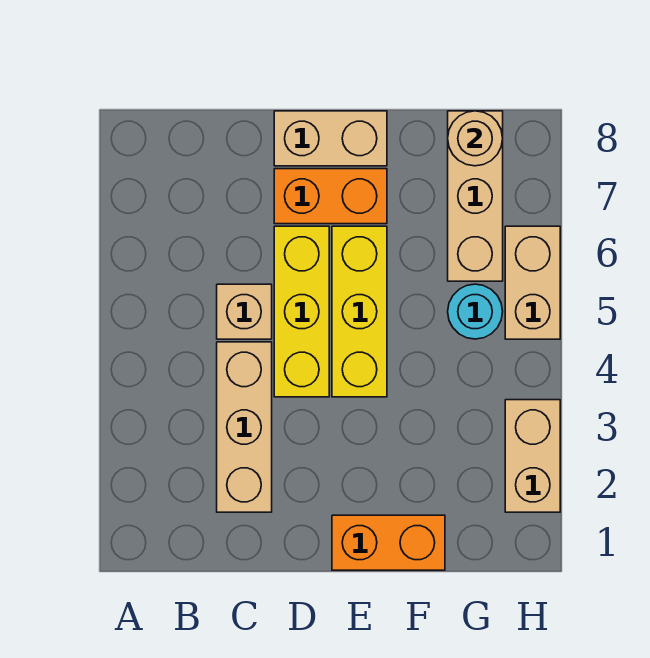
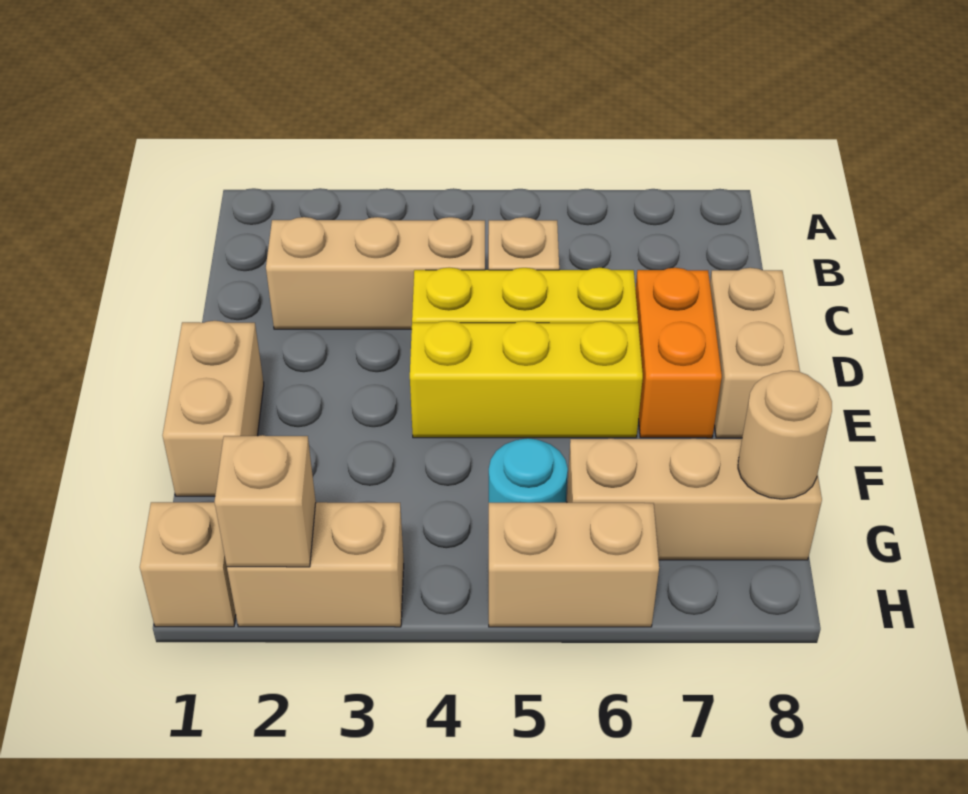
orange 1x2 brick [332,515,445,570] -> tan 1x2 brick [163,321,264,496]
none -> tan 1x1 brick [140,502,236,627]
none -> tan 1x1 brick [215,435,316,567]

